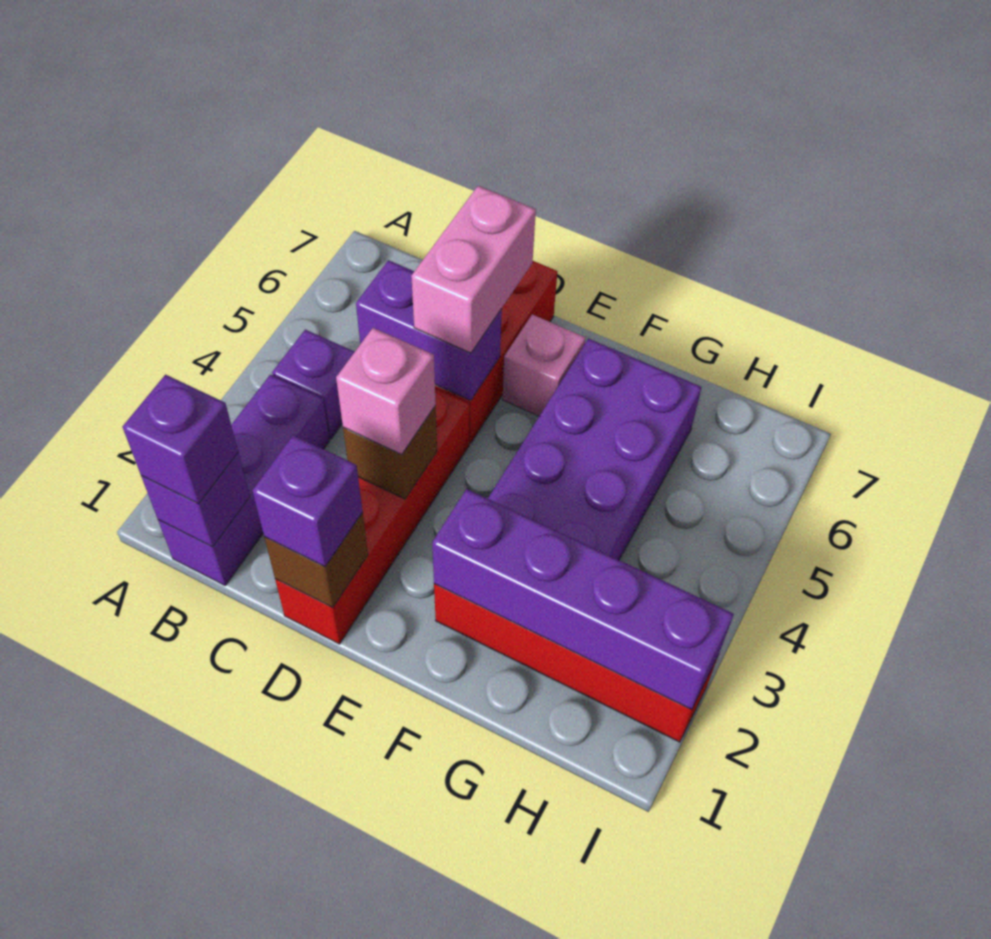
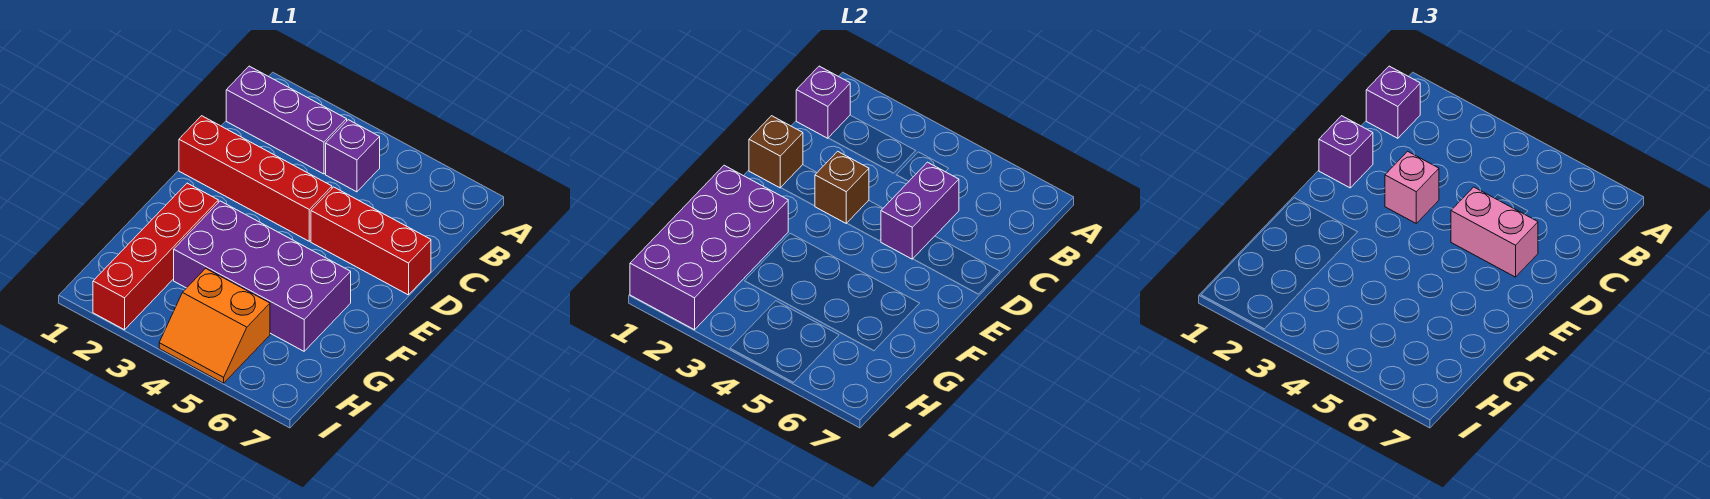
pink 1x1 brick [503,315,585,416] -> none
purple 1x4 brick [432,489,734,710] -> purple 2x4 brick [630,165,788,330]
none -> orange 2x2 slope [159,268,270,383]

